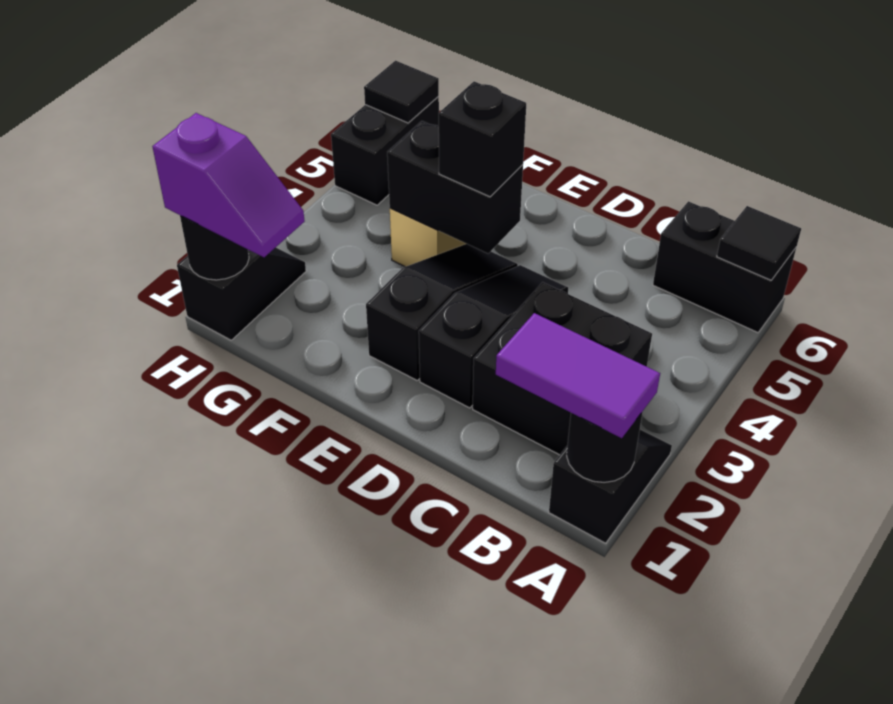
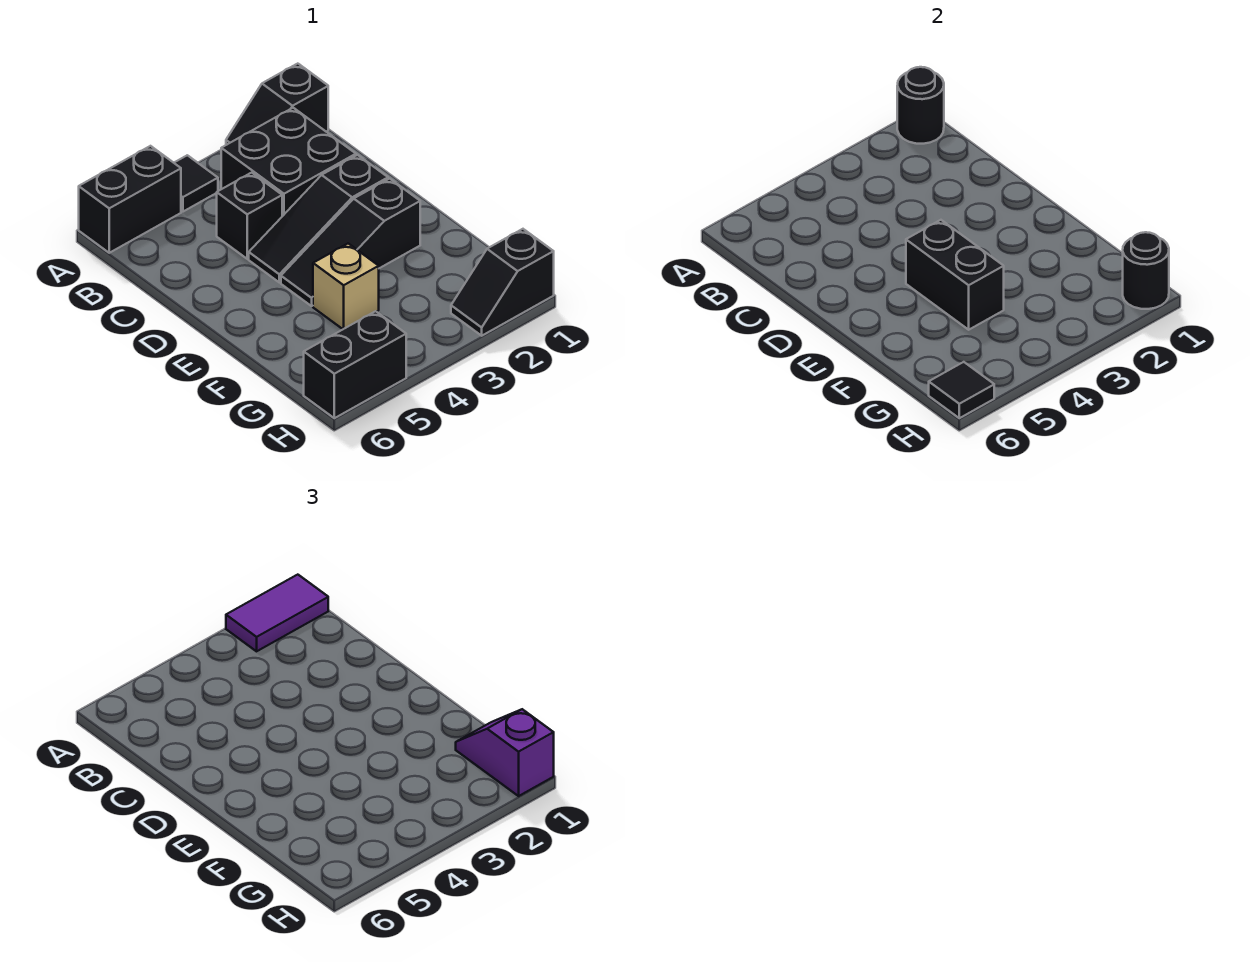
purple 1x2 tile [496,313,660,438] -> purple 1x2 tile turned to [226,575,328,651]
black 1x2 brick [653,201,796,333] -> black 1x2 brick turned to [79,146,181,253]
black 1x1 tile [717,206,801,280] -> black 1x1 tile moved to [174,155,218,212]
black 1x1 brick [439,81,526,197] -> black 1x1 brick moved to [217,173,282,259]

